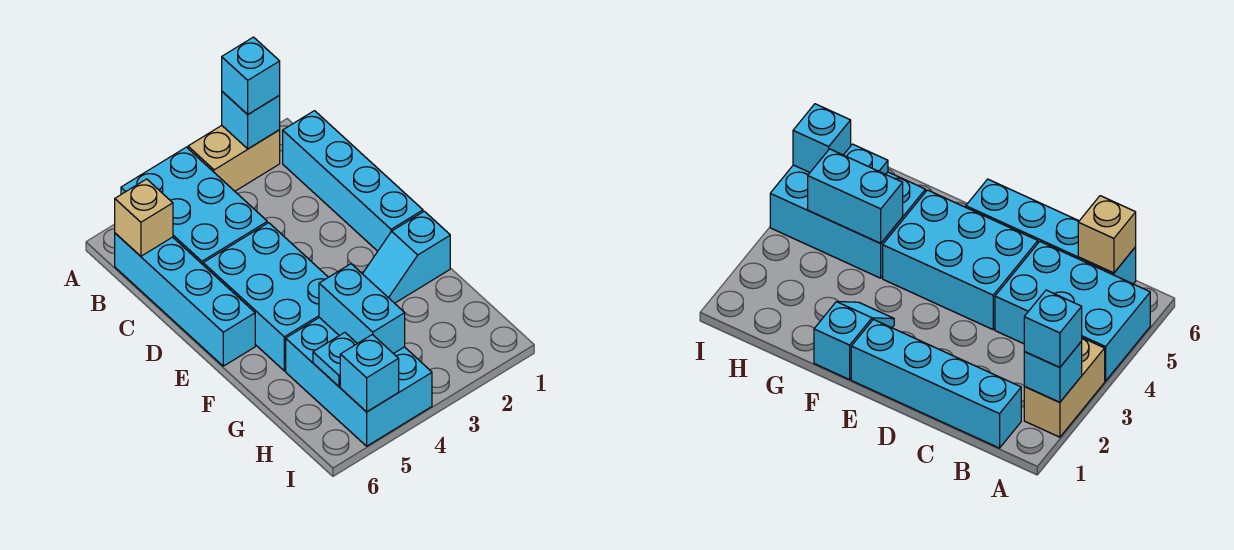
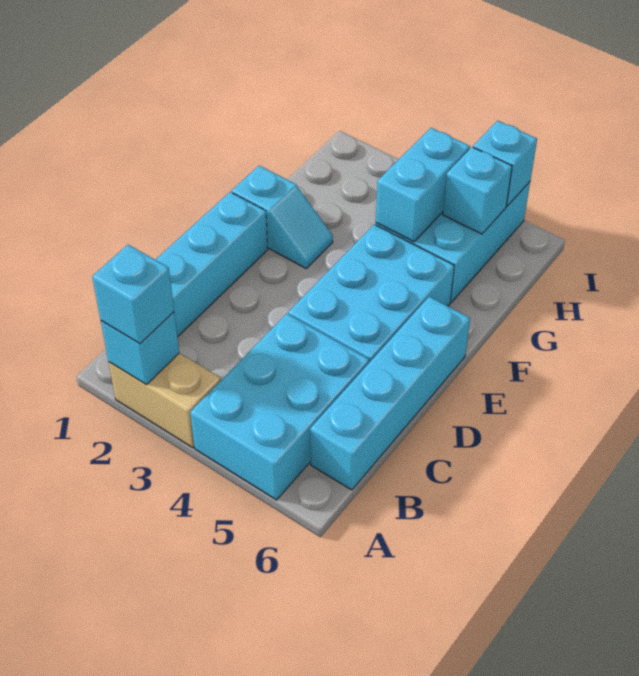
tan 1x1 brick [115,179,173,256] -> none
cyan 1x1 plate [313,333,357,387] -> cyan 1x1 brick [443,147,512,234]

